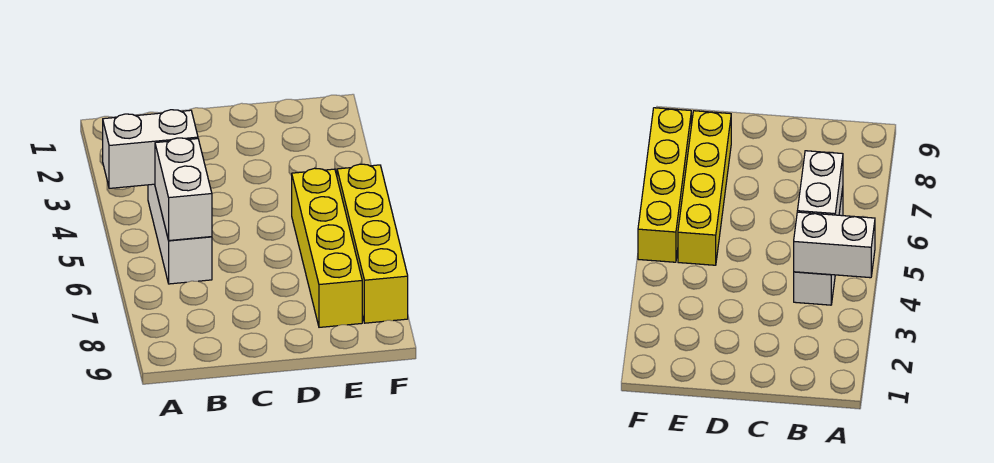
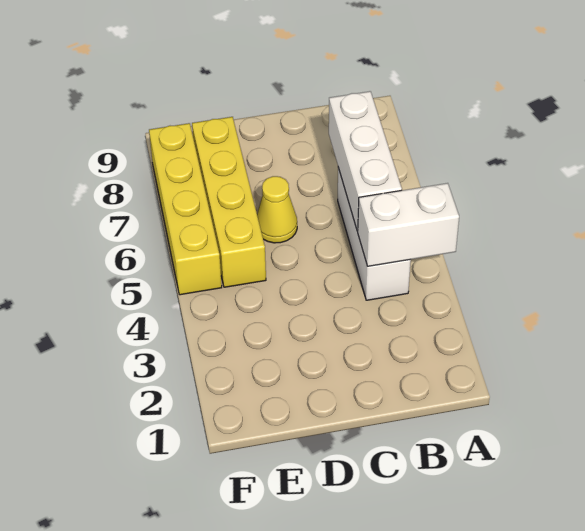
white 1x2 brick [155,138,212,240] -> white 1x3 brick [329,91,402,231]
none -> yellow 1x1 cone [257,176,297,243]

